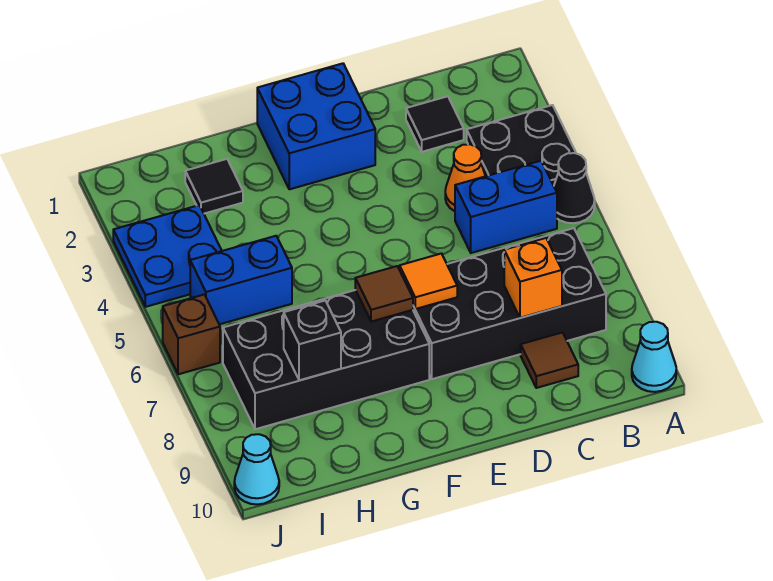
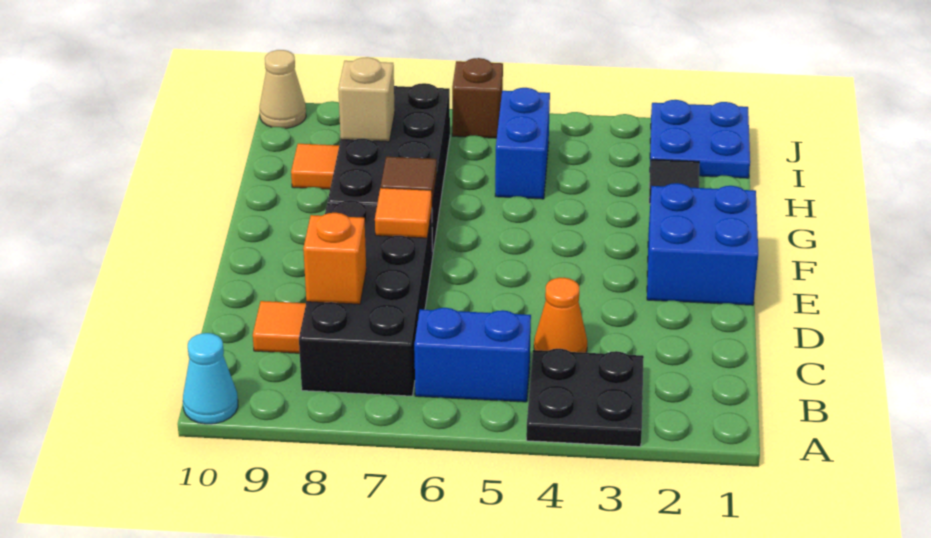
black 1x1 cone [554,153,595,223] -> none
blue 1x2 brick [455,161,557,253] -> blue 1x2 brick turned to [414,308,531,402]
black 1x1 tile [406,96,464,152] -> none
brown 1x1 tile [521,332,578,388] -> orange 1x1 tile [253,301,306,353]
black 1x1 brick [284,301,341,380] -> tan 1x1 brick [338,57,395,142]
none -> orange 1x1 tile [291,144,339,189]
blue 2x2 plate [113,205,222,307] -> blue 2x2 plate moved to [650,100,750,178]
cyan 1x1 cone [234,434,279,504] -> tan 1x1 cone [260,50,306,128]

